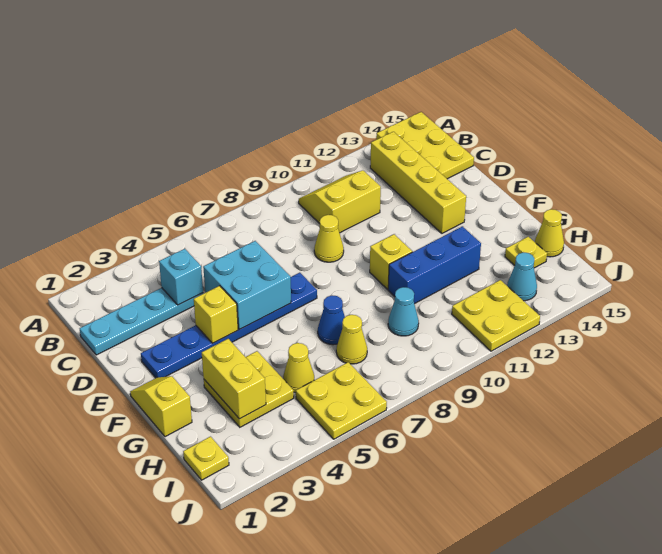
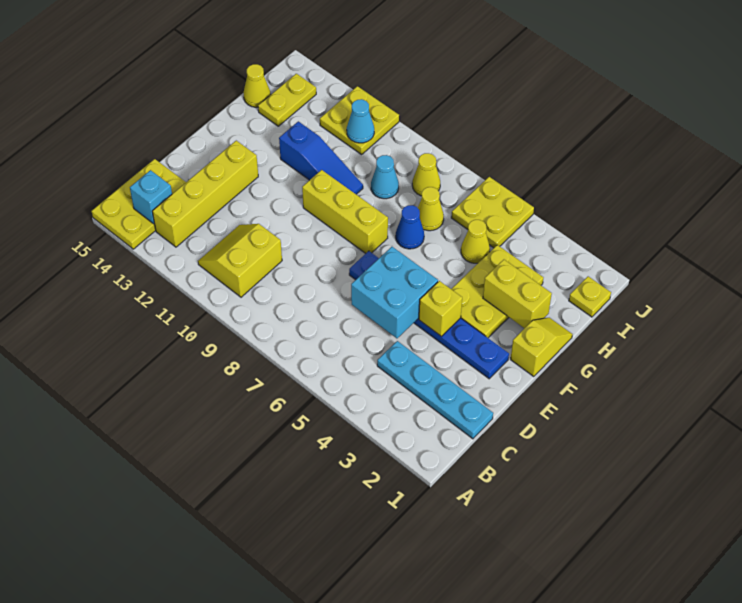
yellow 2x2 slope [299,170,381,233] -> yellow 2x2 slope turned to [198,224,282,297]
cyan 1x1 brick [159,249,203,305] -> cyan 1x1 brick moved to [130,170,172,224]
yellow 1x1 cone [314,215,344,262] -> yellow 1x1 cone moved to [412,153,440,196]
yellow 1x2 slope [130,376,192,437] -> yellow 1x2 slope turned to [511,318,573,377]
yellow 1x1 brick [370,234,412,289] -> yellow 1x3 brick [302,170,388,254]
yellow 2x2 plate [204,351,294,427] -> yellow 2x3 plate [451,245,543,338]
yellow 1x2 brick [202,339,266,419] -> yellow 1x2 brick turned to [483,260,552,328]
blue 1x3 brick [388,226,481,304] -> blue 1x3 slope [279,121,363,194]
yellow 1x1 plate [505,237,547,268] -> yellow 1x2 plate [258,74,316,126]
cyan 1x1 cone [507,253,537,301] -> cyan 1x1 cone moved to [347,99,374,143]

